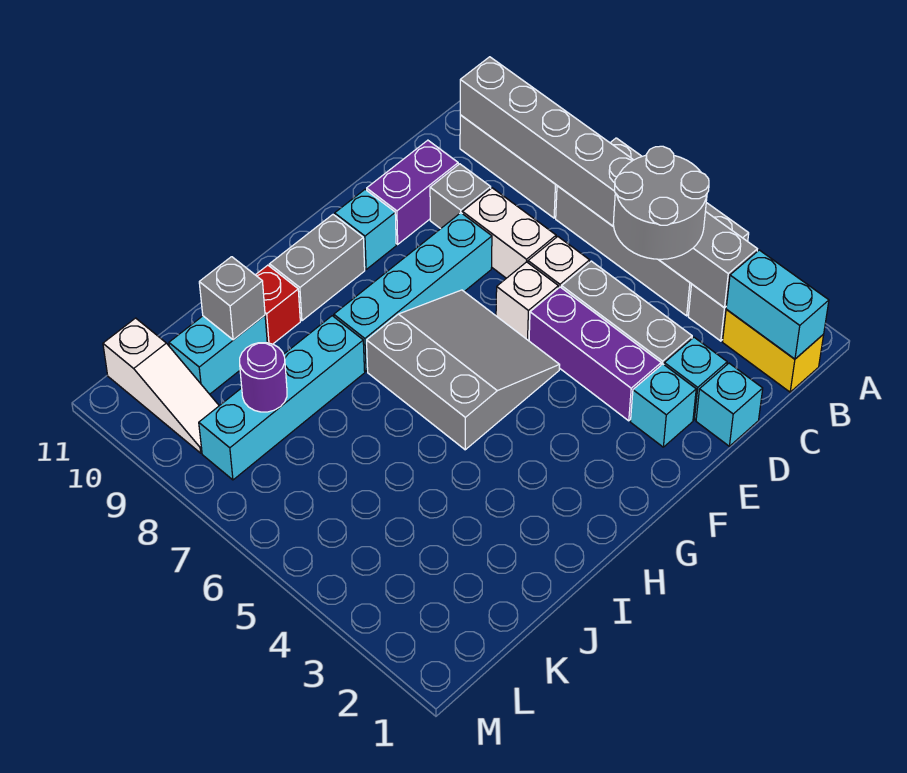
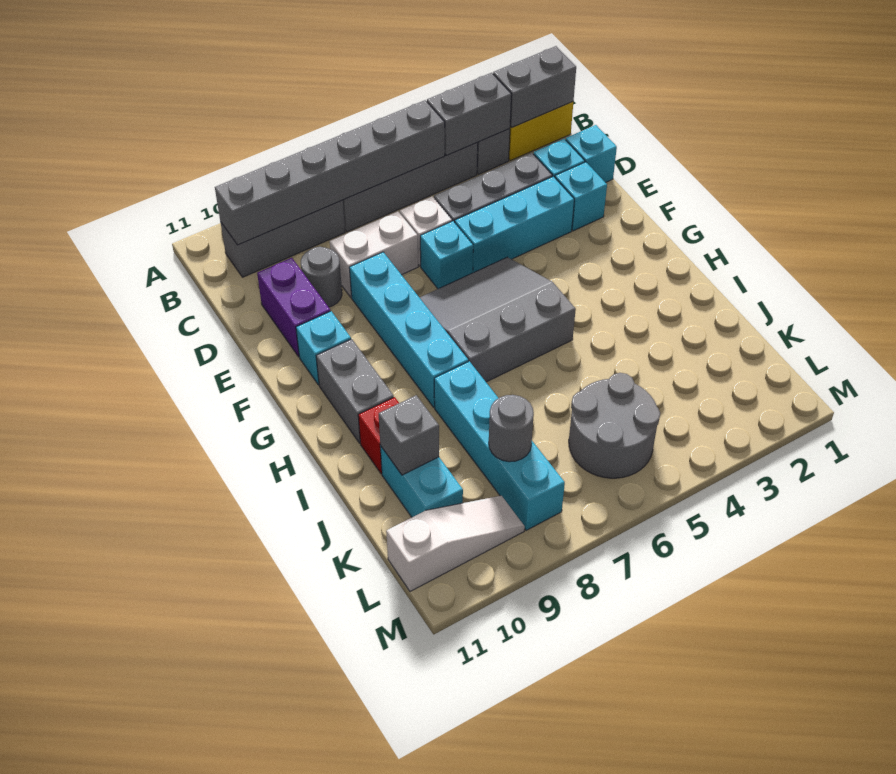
cyan 1x2 brick [726,250,829,359] -> grey 1x2 brick [493,46,576,127]
grey 2x2 round brick [613,146,709,259] -> grey 2x2 round brick moved to [569,373,660,478]
grey 1x1 brick [430,164,491,229] -> grey 1x1 round brick [301,247,342,307]
purple 1x3 brick [529,287,661,421] -> cyan 1x3 brick [455,176,574,273]
white 1x1 brick [496,262,558,341] -> cyan 1x1 brick [420,221,473,289]
purple 1x1 round brick [240,343,287,412] -> grey 1x1 round brick [489,395,534,462]

